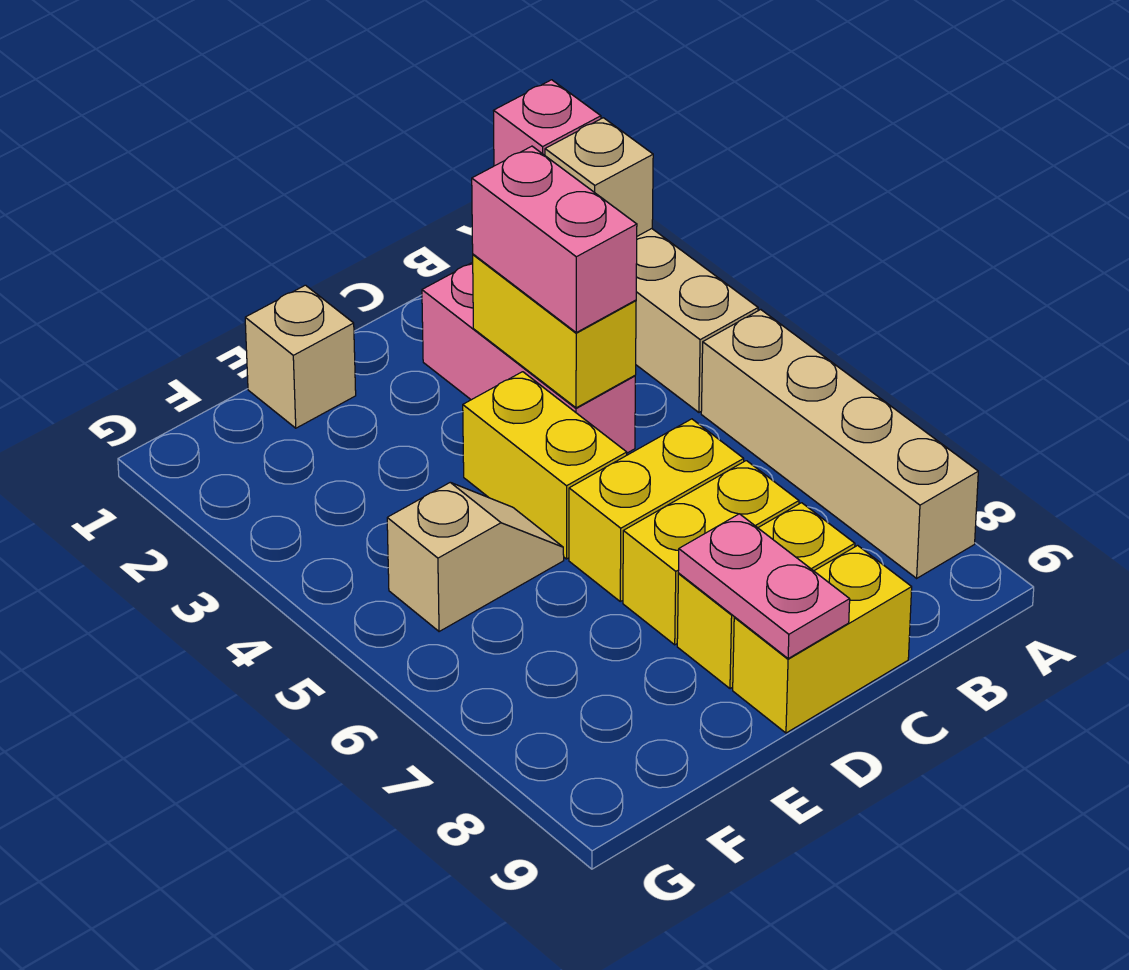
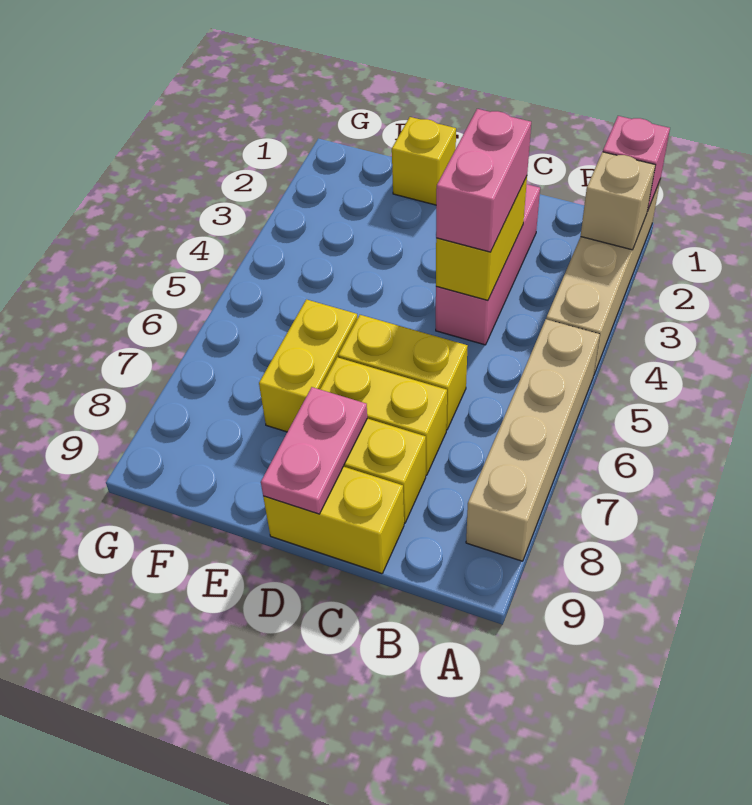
yellow 1x2 brick [463,372,627,559] -> yellow 1x2 brick moved to [259,299,357,432]
tan 1x1 brick [245,285,356,428] -> yellow 1x1 brick [392,117,456,205]
tan 1x2 slope [387,483,564,632] -> none

